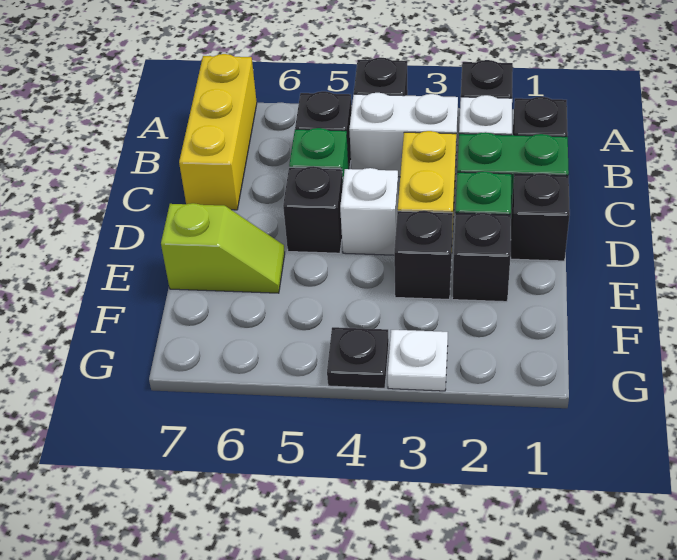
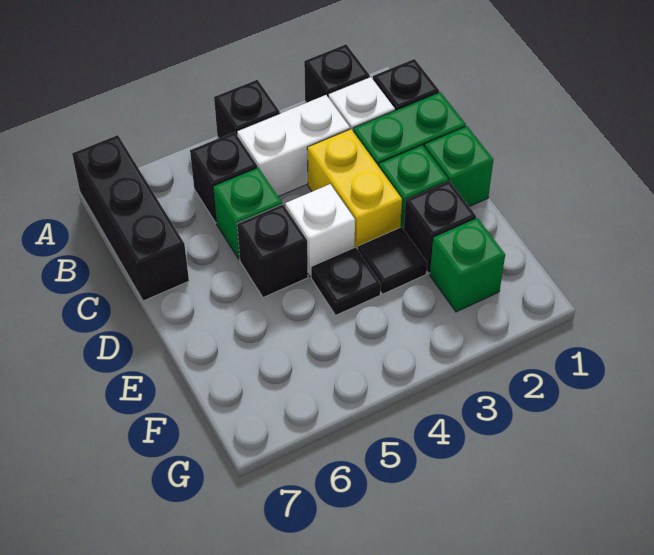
yellow 1x3 brick [179,54,257,210] -> black 1x3 brick [72,135,189,301]
black 1x1 brick [511,173,570,261] -> green 1x1 brick [424,126,493,207]
black 1x1 brick [394,211,453,299] -> black 1x1 tile [358,227,427,294]
lime 1x2 slope [161,203,285,293] -> none
none -> green 1x1 brick [430,218,505,312]
white 1x1 plate [388,330,448,391] -> none
black 1x1 plate [327,327,389,389] -> black 1x1 plate moved to [311,247,381,315]

